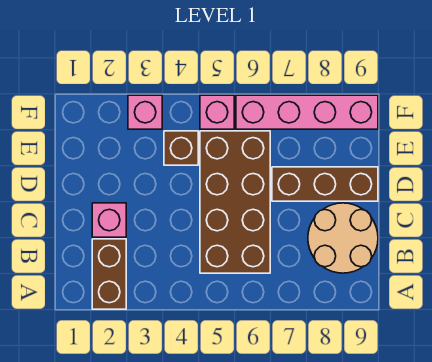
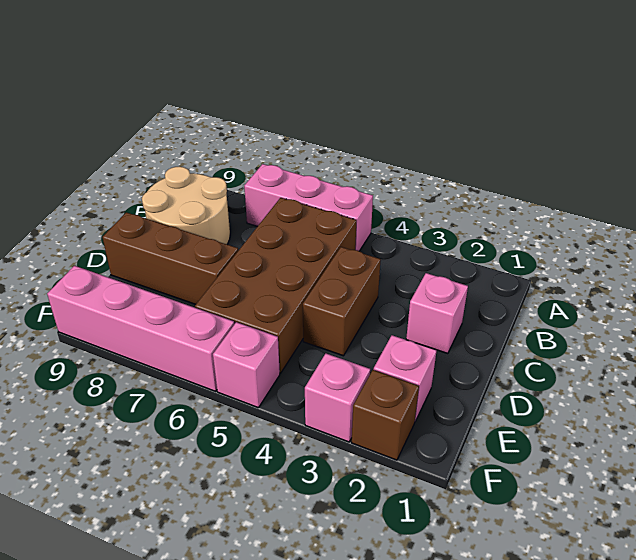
brown 1x2 brick [92,239,126,309] -> brown 1x2 brick moved to [303,247,381,356]
none -> pink 1x3 brick [244,164,373,251]
none -> pink 1x1 brick [374,335,437,421]
brown 1x1 brick [164,131,198,165] -> brown 1x1 brick moved to [352,370,419,460]

